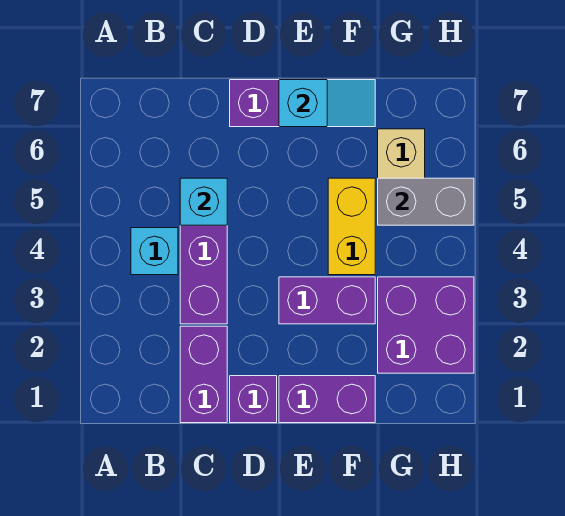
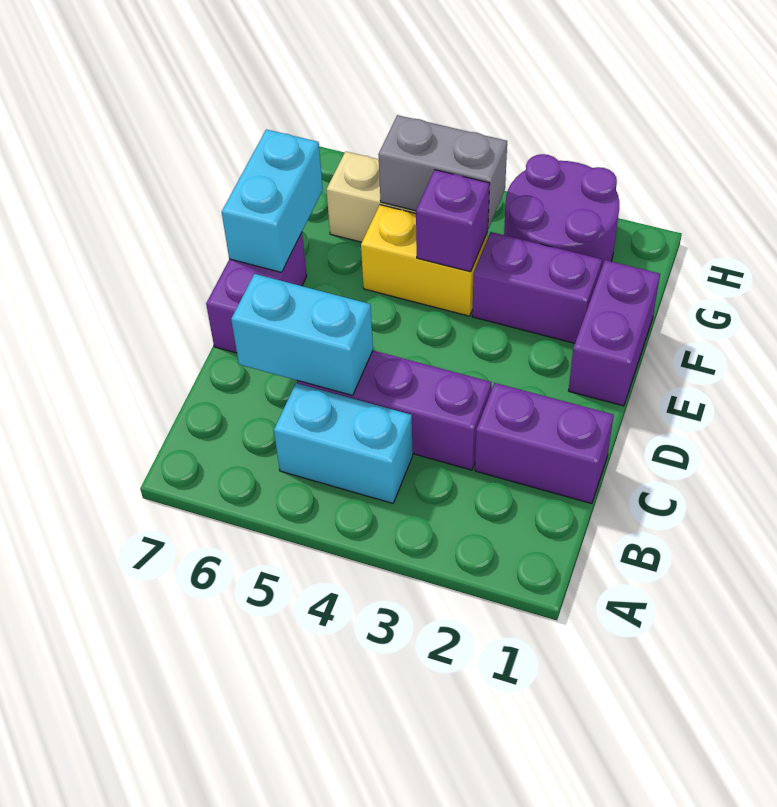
cyan 1x1 brick [131,228,178,275] -> cyan 1x2 brick [274,383,413,503]
cyan 1x1 brick [180,178,227,225] -> cyan 1x2 brick [231,274,373,395]
purple 1x1 brick [230,376,277,423] -> purple 1x1 brick moved to [416,170,490,272]
purple 1x2 brick [279,277,375,324] -> purple 1x2 brick turned to [472,232,602,343]
cyan 1x2 slope [279,80,375,127] -> cyan 1x2 brick [222,129,323,272]
purple 2x2 brick [378,277,474,373] -> purple 2x2 round brick [504,154,620,269]
grey 1x2 brick [378,178,474,225] -> grey 1x2 brick turned to [378,115,507,229]

